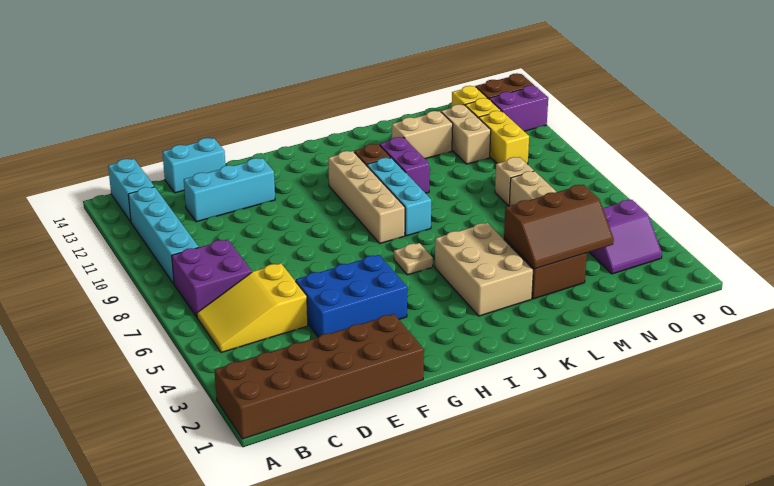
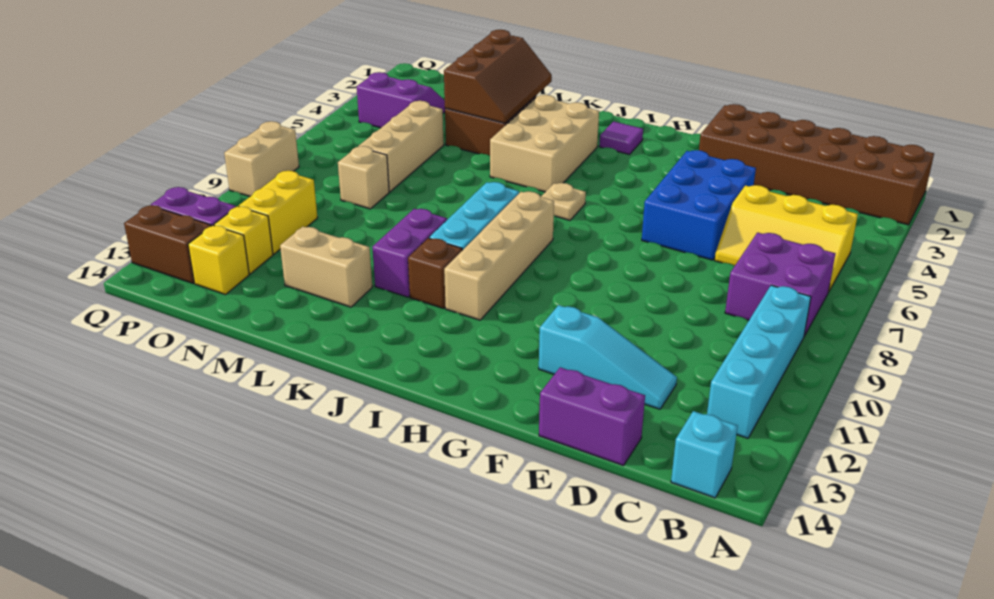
yellow 2x3 slope [197,263,308,353] -> yellow 2x3 slope turned to [715,185,858,292]
cyan 1x2 brick [108,159,154,222] -> cyan 1x1 brick [671,411,738,498]
cyan 1x3 brick [184,158,275,222] -> cyan 1x3 slope [539,305,677,409]
cyan 1x2 brick [162,138,225,193] -> purple 1x2 brick [539,367,645,466]
blue 2x3 brick [296,255,407,337] -> blue 2x3 brick turned to [642,150,756,260]
none -> purple 1x1 tile [599,121,643,154]
brown 2x3 slope [504,185,614,269] -> brown 2x3 slope turned to [444,30,552,123]
tan 1x2 brick [441,104,491,164] -> tan 1x2 brick moved to [224,121,299,196]

